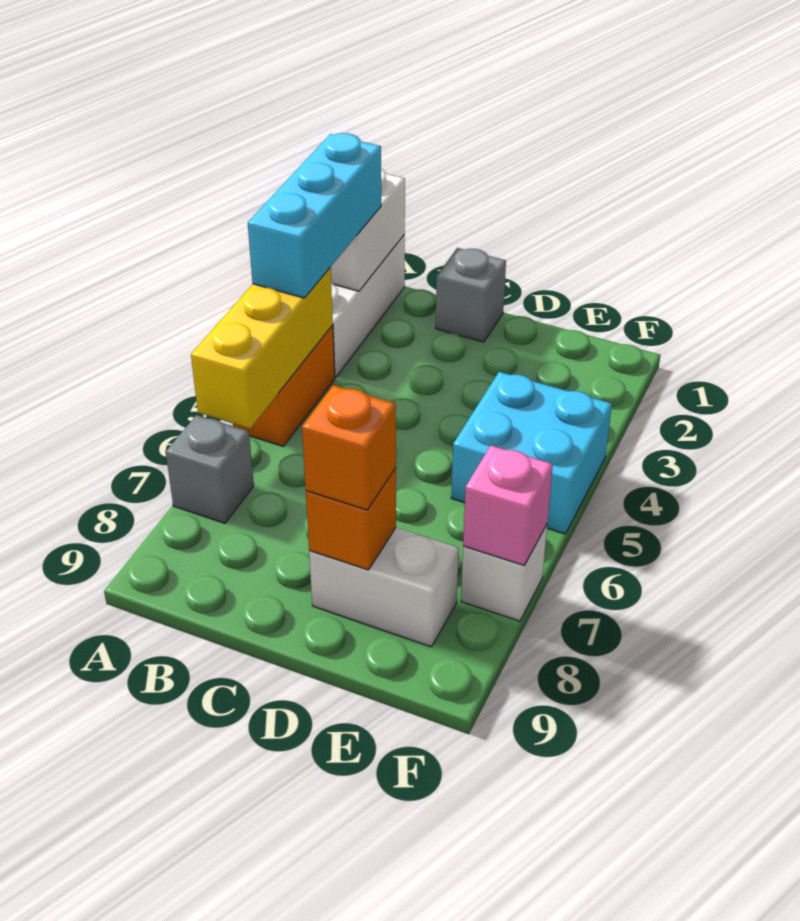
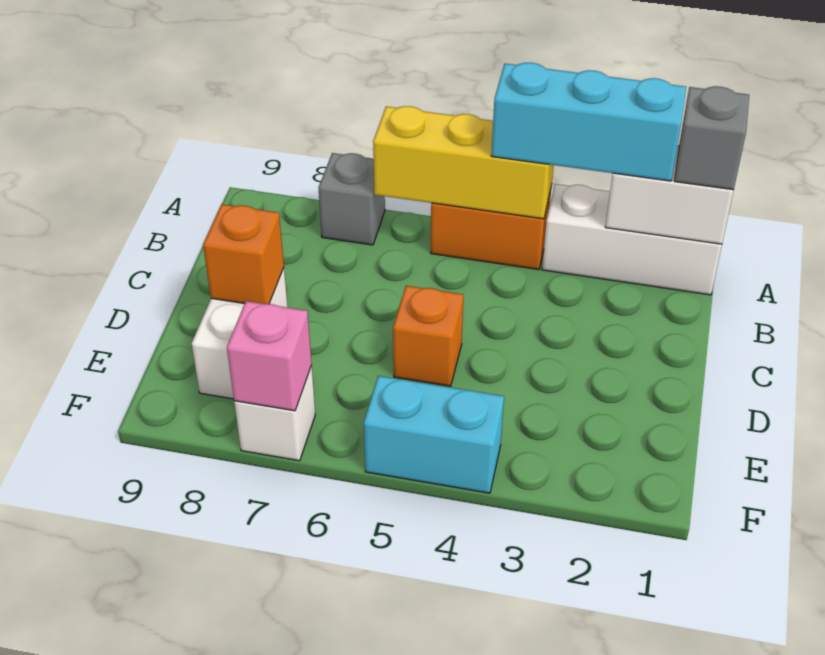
grey 1x1 brick [436,248,506,342] -> grey 1x1 brick moved to [674,86,749,190]
orange 1x1 brick [302,385,396,510] -> orange 1x1 brick moved to [393,286,464,386]
cyan 2x2 brick [451,372,612,534] -> cyan 1x2 brick [364,376,504,493]

